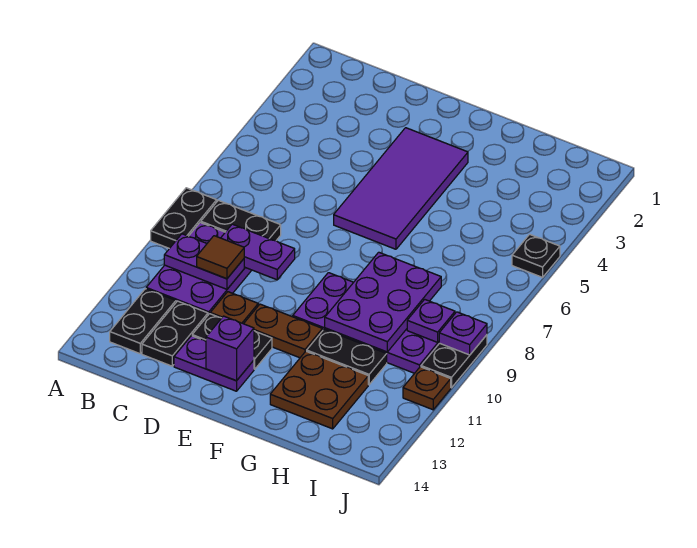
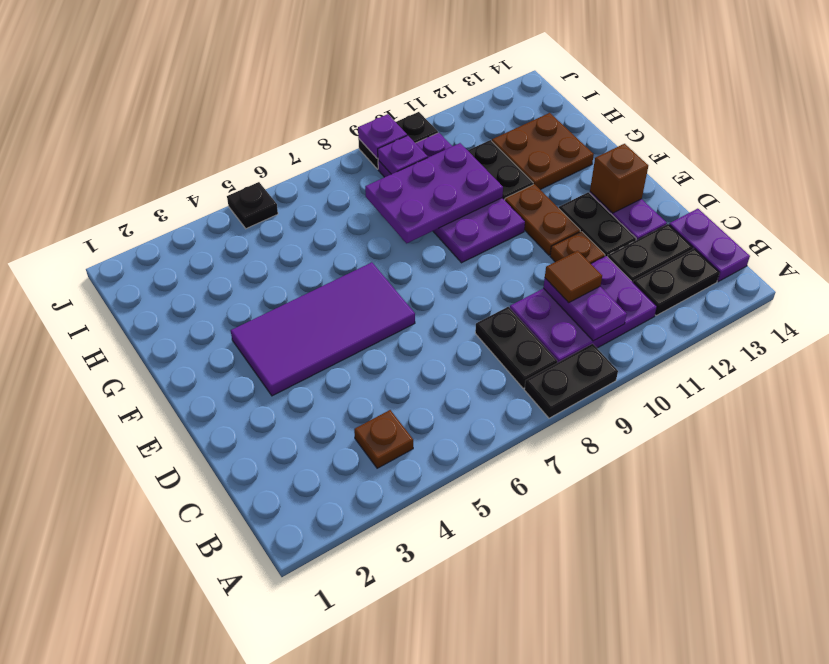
purple 1x2 plate [221,224,295,280] -> purple 1x2 plate moved to [669,209,750,282]
purple 1x1 brick [206,316,254,381] -> brown 1x1 brick [590,144,648,213]
brown 1x1 plate [403,367,451,410] -> brown 1x1 plate moved to [354,410,413,468]

